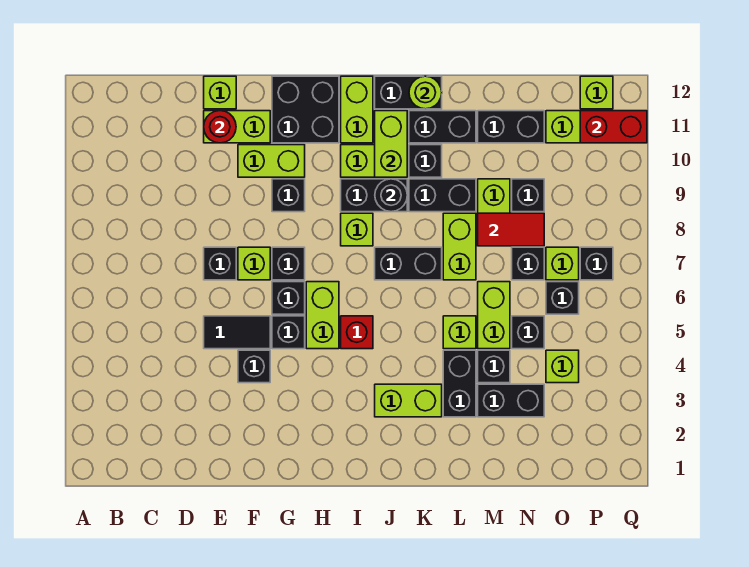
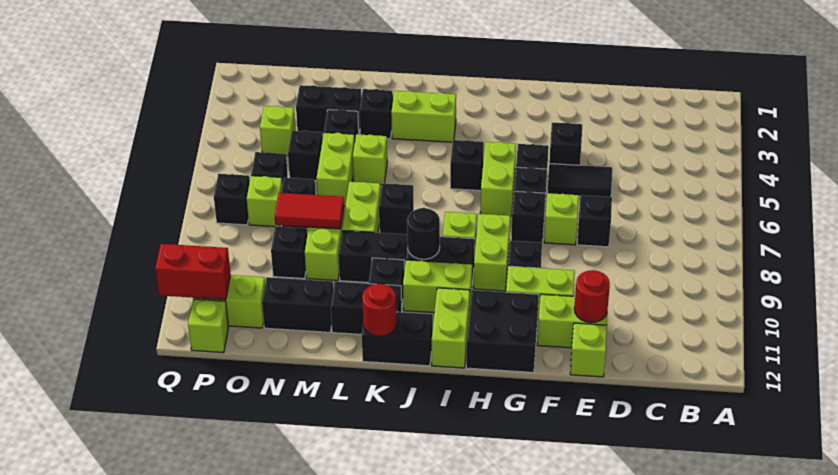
red 1x1 brick [341,316,373,349] -> black 1x1 brick [450,140,484,191]
black 1x2 brick [375,247,442,280] -> black 1x1 brick [379,183,414,234]
lime 1x2 brick [375,111,407,177] -> lime 1x2 brick moved to [474,214,510,291]
lime 1x1 round brick [409,76,442,109] -> red 1x1 round brick [362,284,396,336]
black 1x2 brick [443,350,476,417] -> black 1x1 brick [360,89,393,139]

